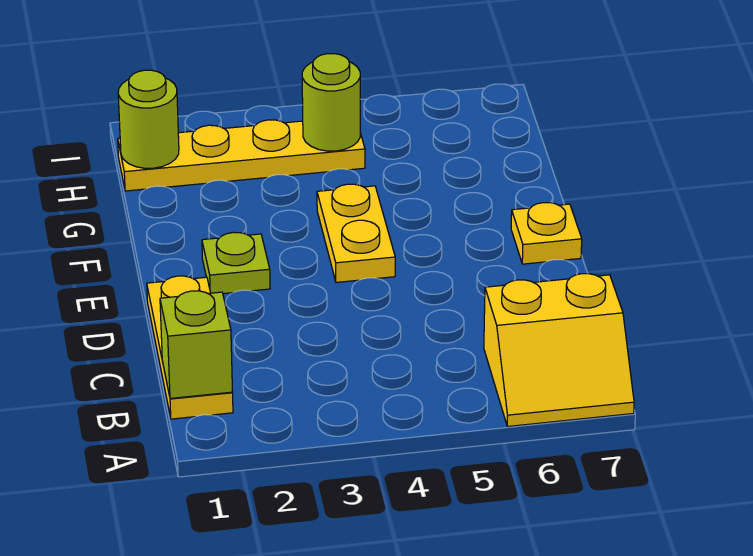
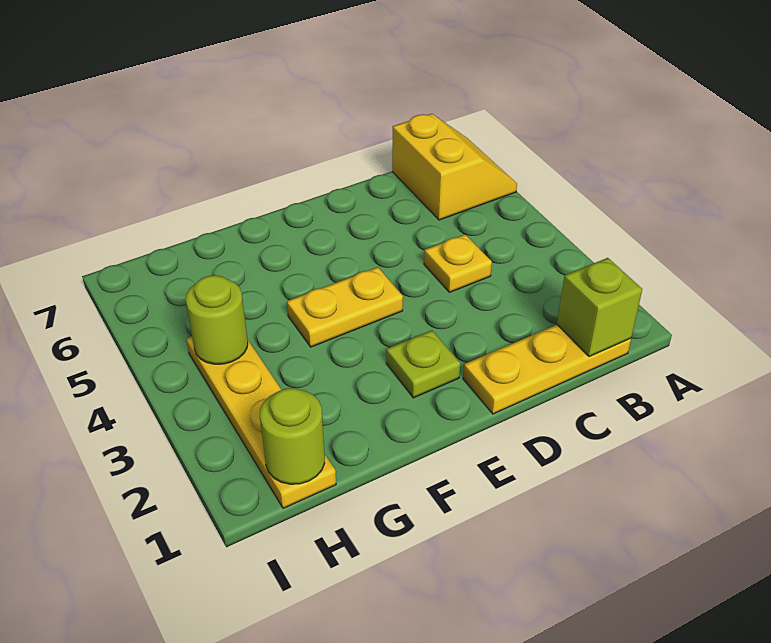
yellow 1x1 plate [511,203,582,264] -> yellow 1x1 plate moved to [424,234,492,292]

